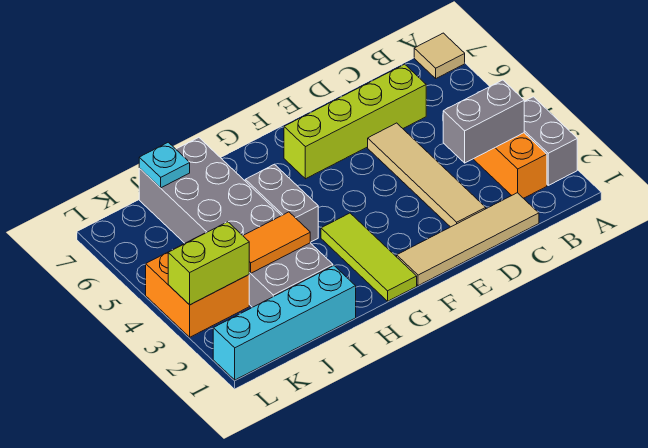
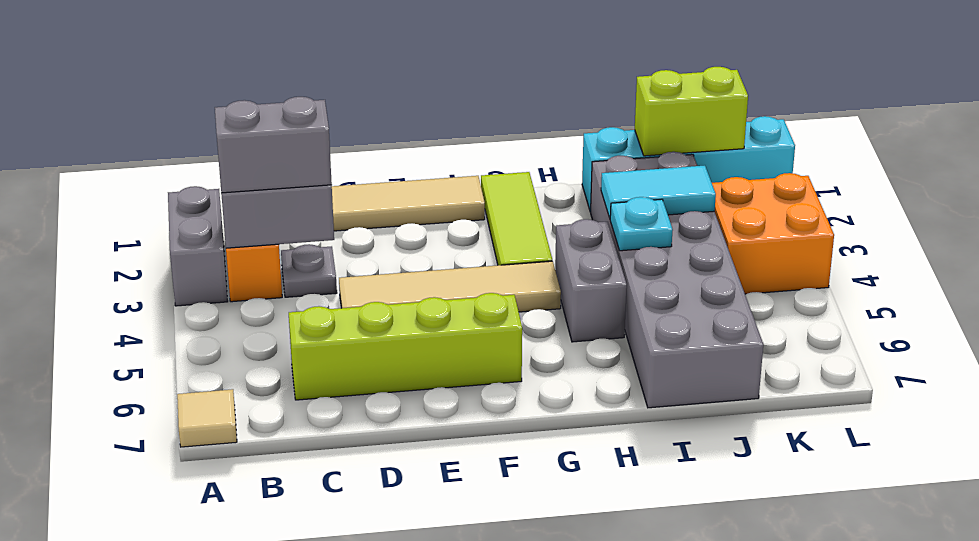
none -> grey 1x2 brick [215,97,332,193]
none -> grey 1x1 plate [281,244,337,297]
tan 1x4 tile [368,123,486,227] -> tan 1x4 tile turned to [339,261,561,312]
orange 1x2 tile [243,212,310,273] -> cyan 1x2 tile [601,166,716,218]
cyan 1x1 plate [139,142,190,188] -> cyan 1x1 plate moved to [610,197,673,251]
lime 1x2 brick [168,222,249,305] -> lime 1x2 brick moved to [635,67,748,156]

